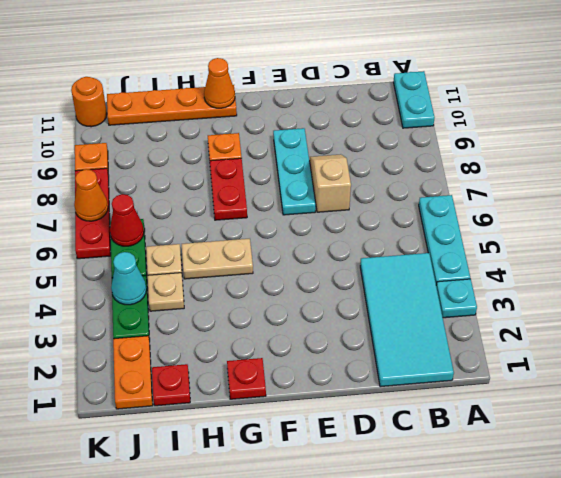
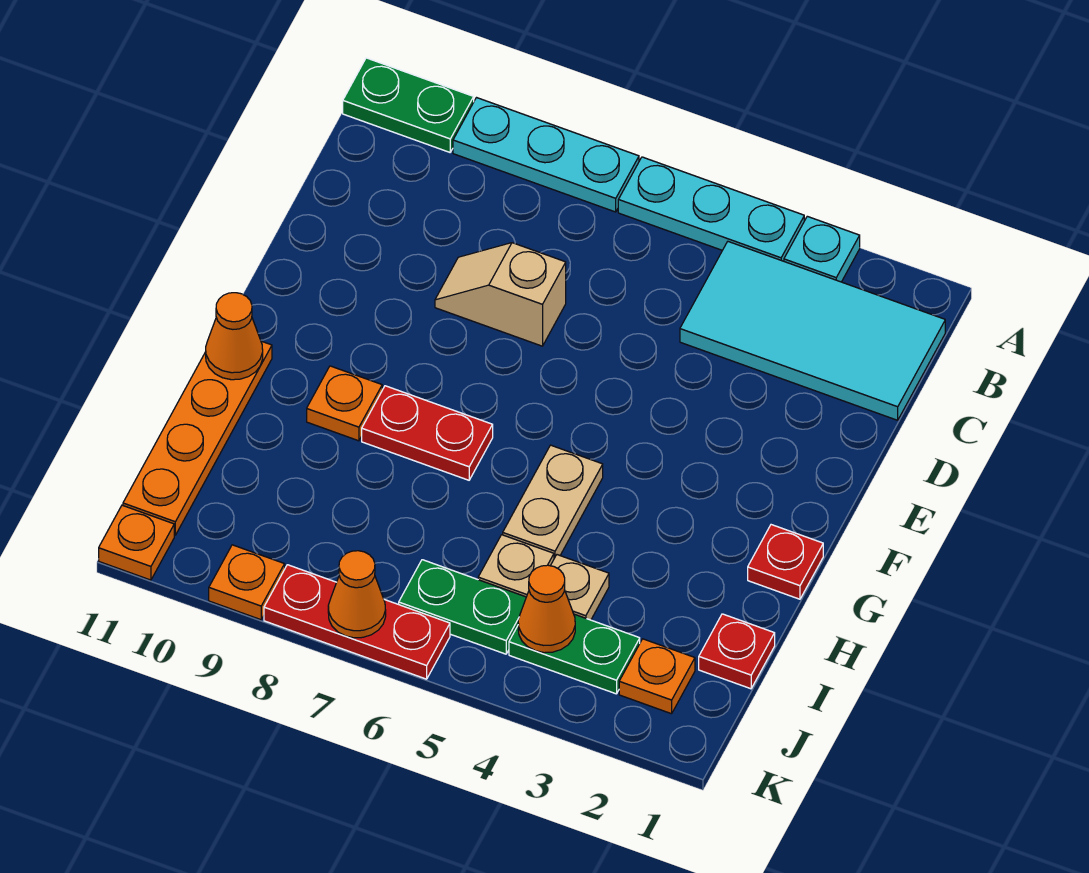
cyan 1x2 plate [394,71,435,128] -> green 1x2 plate [343,58,474,152]
cyan 1x3 plate [273,128,316,215] -> cyan 1x3 plate moved to [453,98,639,212]
orange 1x2 plate [113,336,153,409] -> orange 1x1 plate [619,639,695,714]
cyan 1x1 cone [111,252,146,305] -> orange 1x1 cone [518,565,575,653]
red 1x1 cone [110,194,144,246] -> none
orange 1x1 round brick [71,77,107,127] -> orange 1x1 plate [99,505,174,580]

